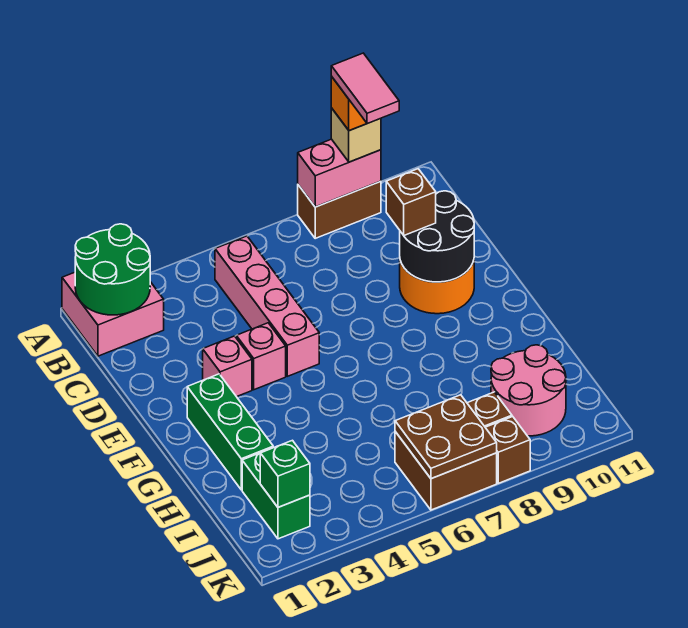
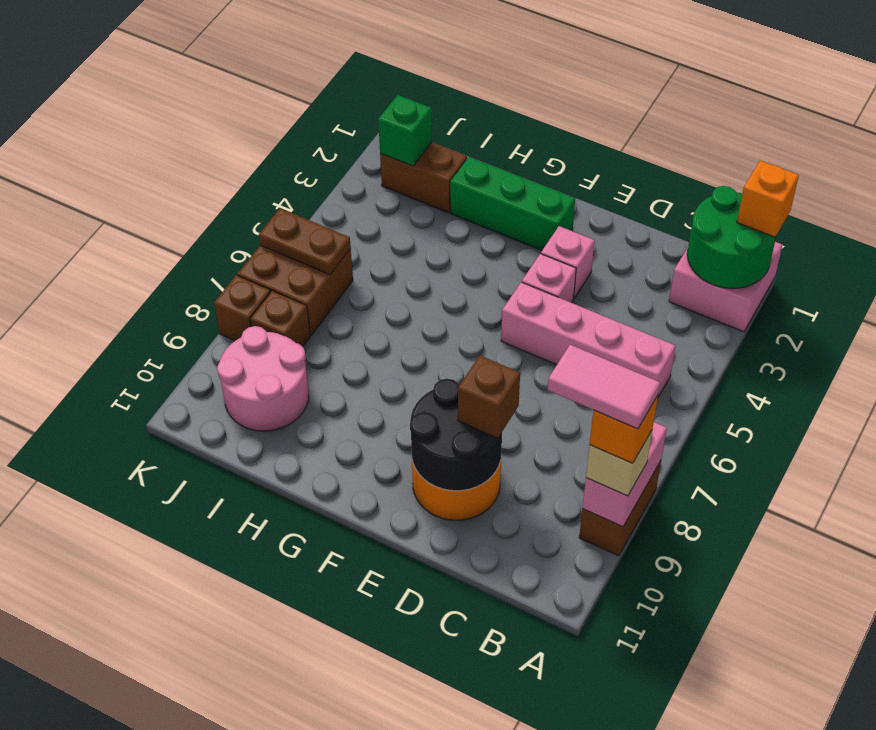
none -> orange 1x1 brick [737,161,799,237]
green 1x2 brick [242,453,310,539] -> brown 1x2 brick [380,142,467,213]
brown 2x2 plate [395,395,497,479] -> brown 1x2 plate [259,208,351,275]

